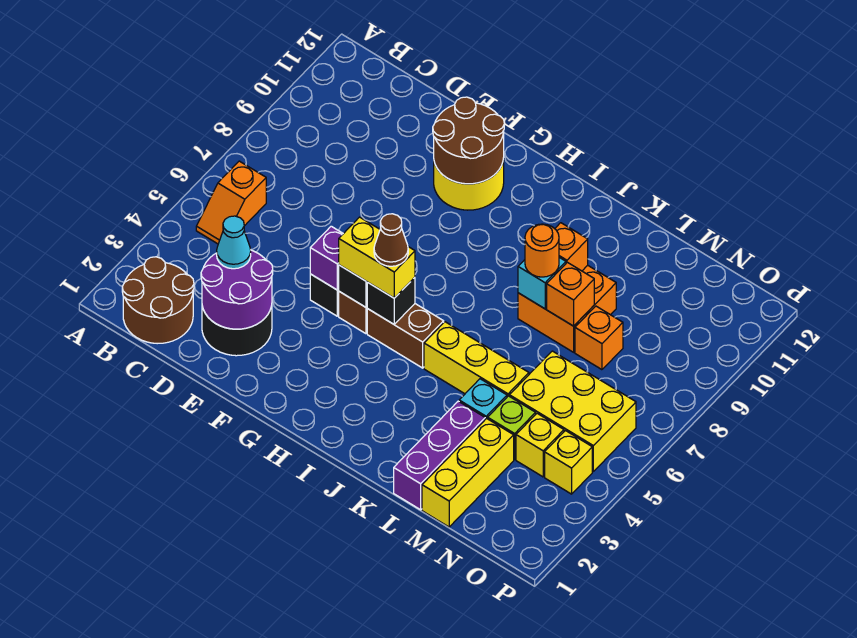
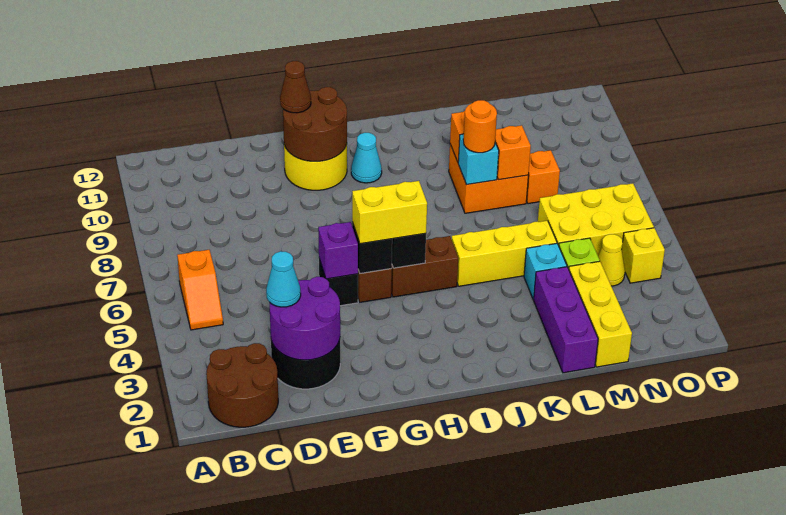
brown 1x1 cone [374,214,408,266] -> brown 1x1 cone moved to [280,61,311,113]
none -> cyan 1x1 cone [351,133,382,183]
yellow 1x1 brick [516,413,564,477] -> yellow 1x1 cone [598,234,625,286]

